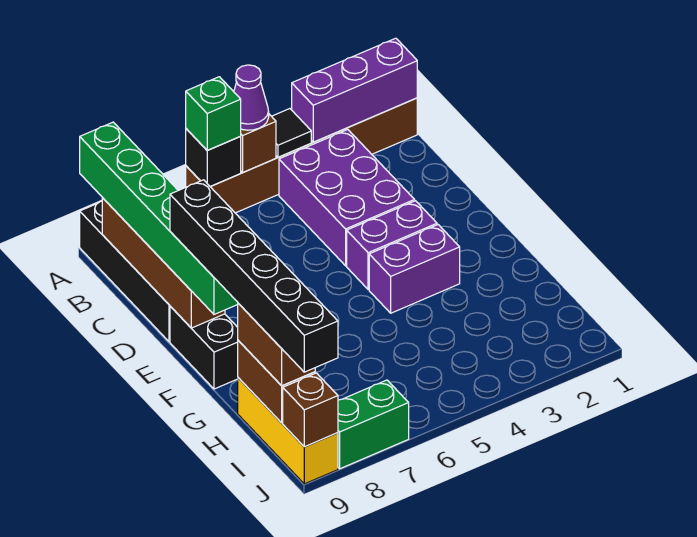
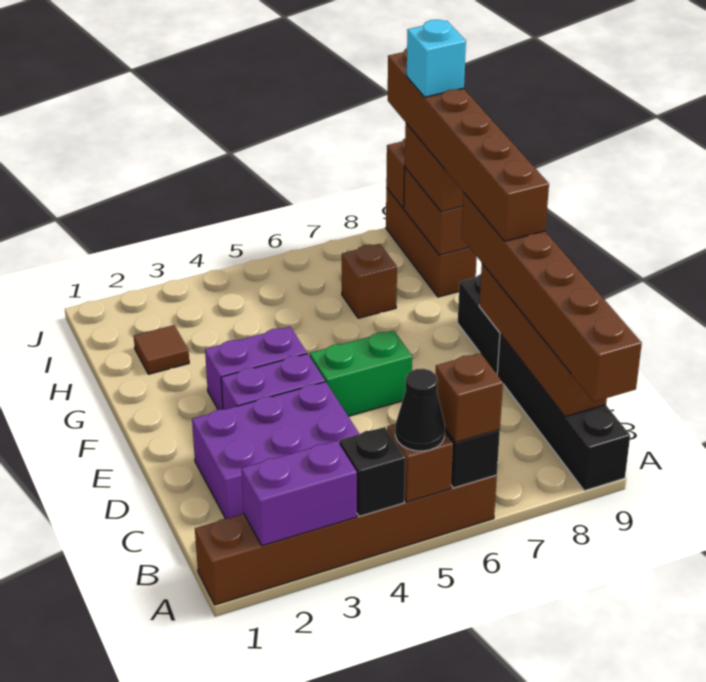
purple 1x3 brick [292,38,417,142] -> purple 1x2 brick [242,441,357,546]
black 1x1 tile [272,109,311,157] -> black 1x1 brick [339,427,405,516]
purple 1x1 cone [234,65,269,130] -> black 1x1 cone [395,369,445,451]
green 1x1 brick [186,77,241,150] -> brown 1x1 brick [436,353,503,442]
green 1x6 brick [80,122,238,314] -> brown 1x6 brick [462,193,642,402]
purple 2x3 brick [279,130,415,266] -> purple 2x3 brick turned to [192,382,359,519]
black 1x6 brick [170,180,338,372] -> brown 1x6 brick [388,48,549,241]
none -> brown 1x1 tile [134,325,189,374]
none -> brown 1x1 brick [342,244,397,318]
yellow 1x3 brick [238,378,338,484] -> brown 1x3 brick [386,188,477,297]
none -> cyan 1x1 brick [407,20,466,97]
green 1x2 brick [338,380,409,469] -> green 1x2 brick moved to [310,330,412,416]

